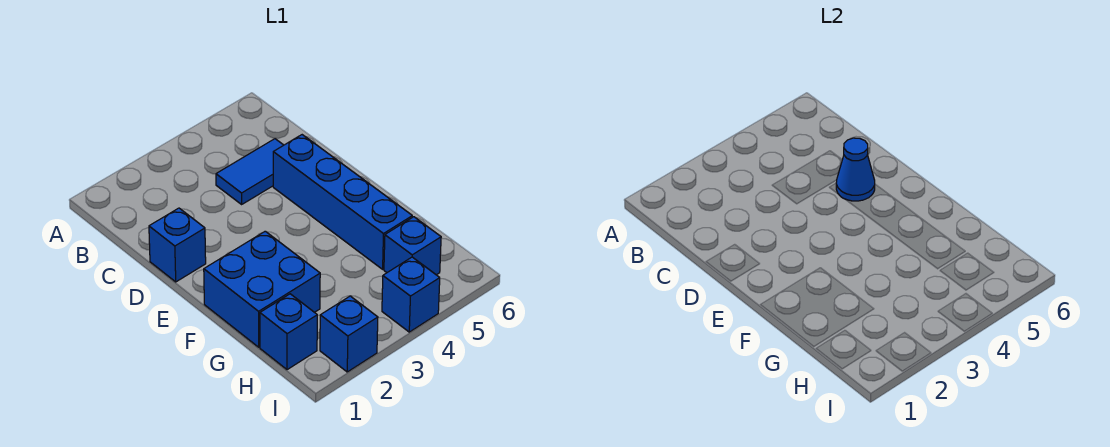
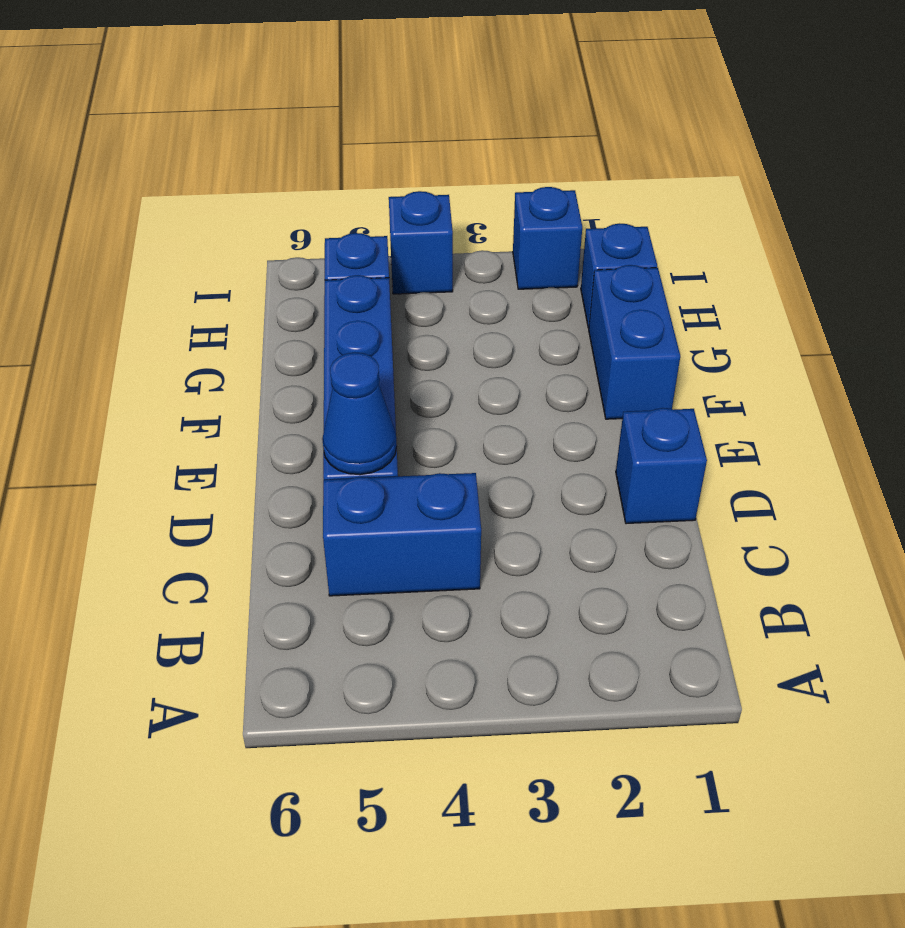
blue 1x2 tile [216,139,283,204] -> blue 1x2 brick [323,473,481,596]
blue 2x2 brick [204,231,320,347] -> blue 1x2 brick [589,265,680,419]

